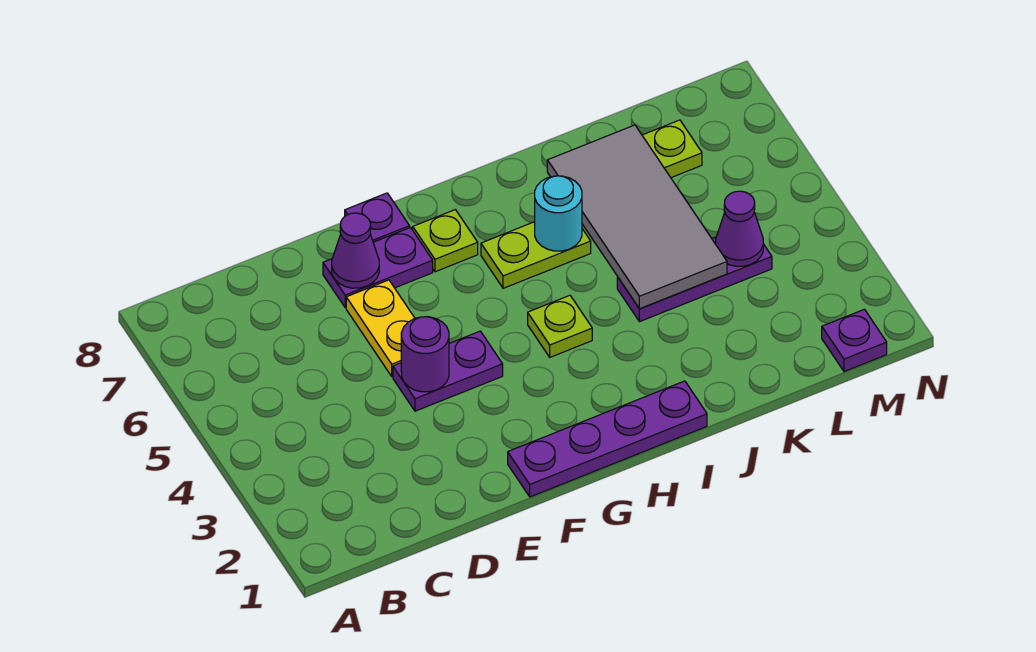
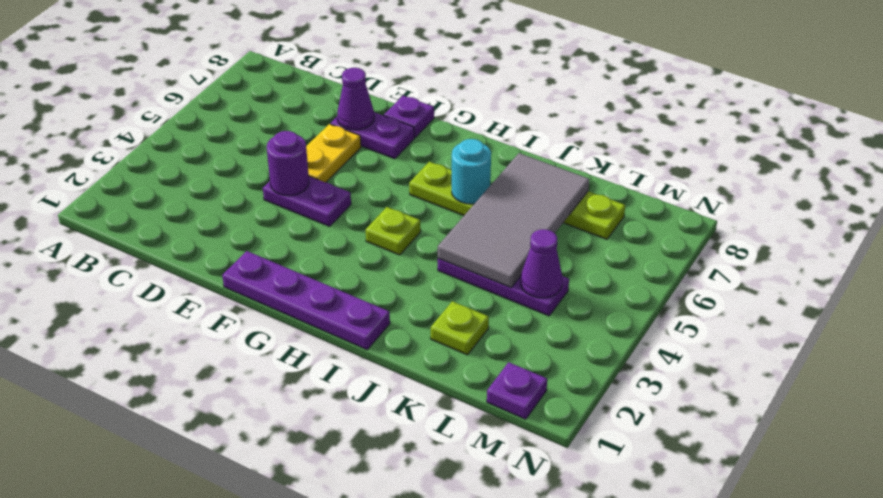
lime 1x1 plate [413,210,478,272] -> lime 1x1 plate moved to [431,301,489,355]

